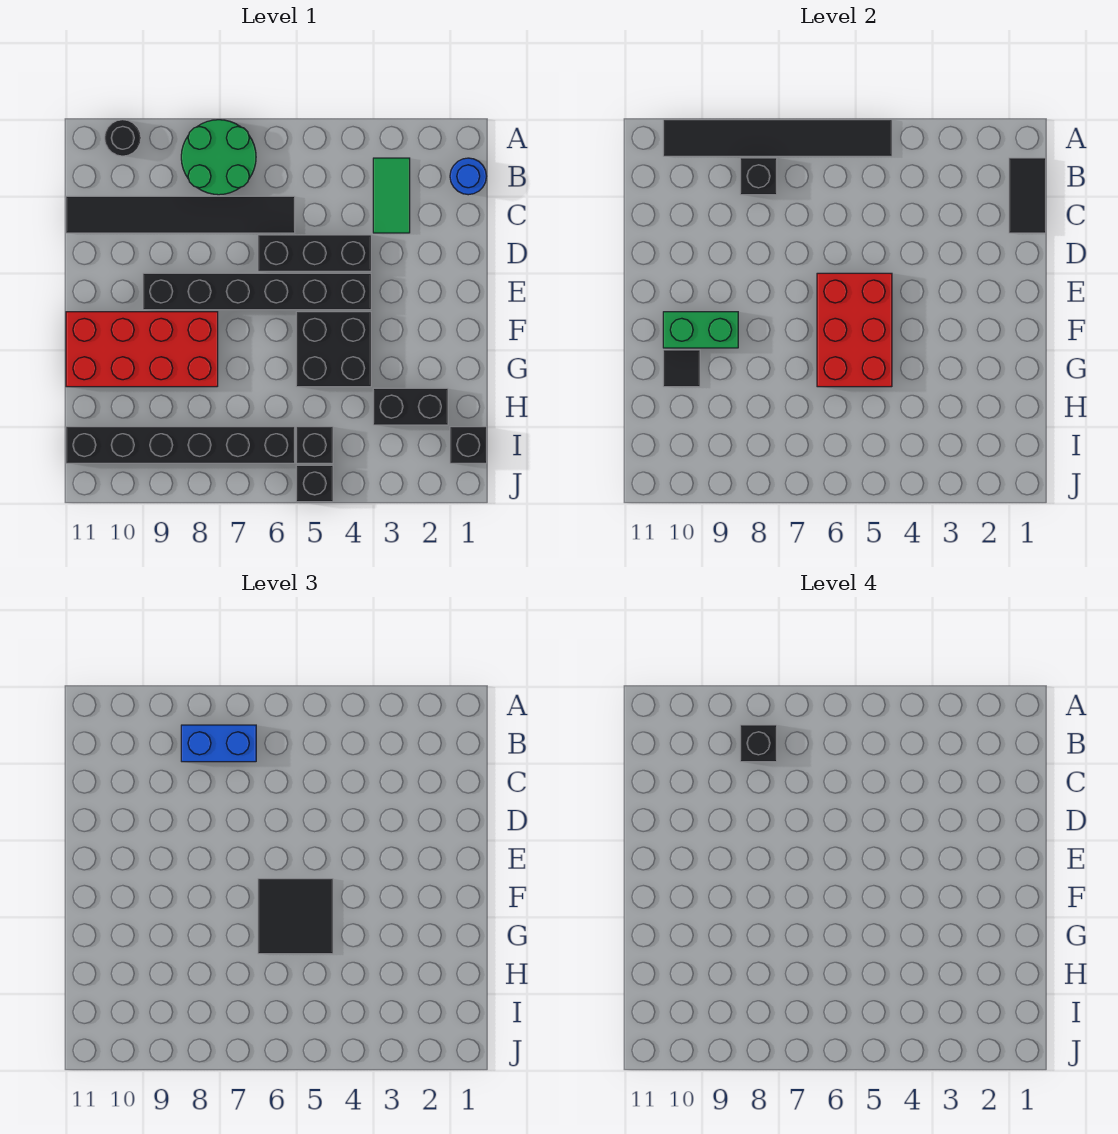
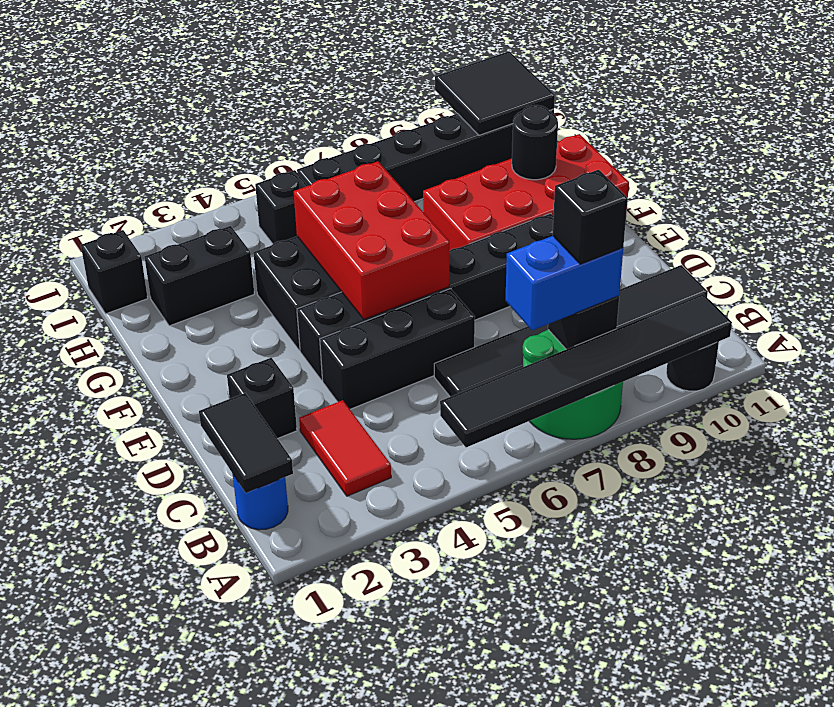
green 1x2 tile [373,158,410,233] -> red 1x2 tile [299,400,391,496]
black 2x2 tile [258,879,333,954] -> black 2x2 tile moved to [435,51,555,135]
green 1x2 brick [663,312,738,348] -> none
black 1x1 tile [663,350,700,387] -> black 1x1 round brick [512,105,558,180]
black 1x1 brick [296,465,333,502] -> black 1x1 brick moved to [227,358,297,439]

